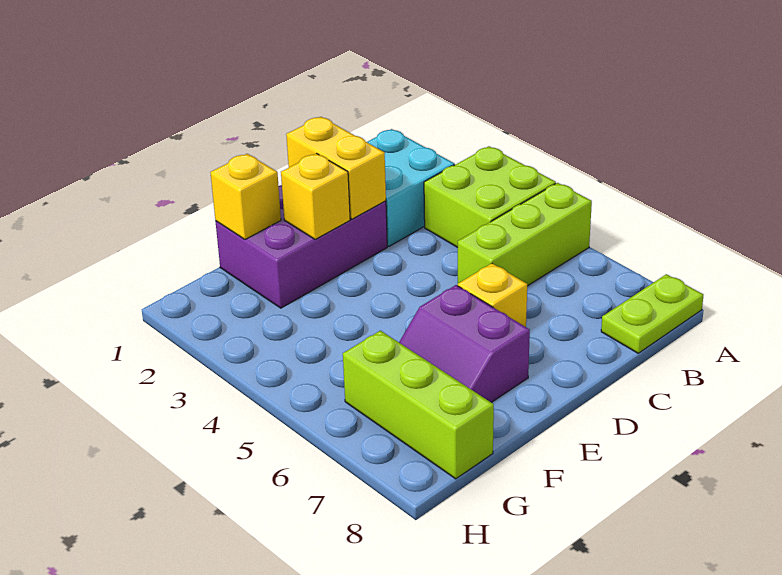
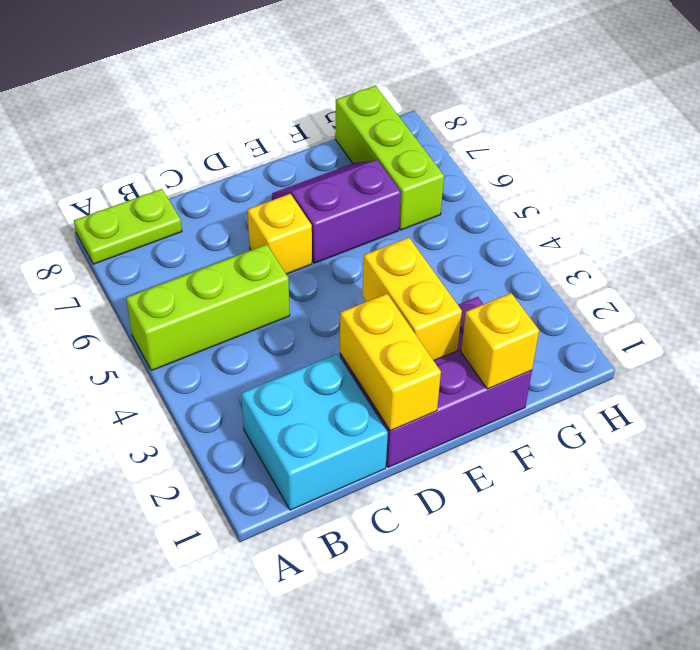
lime 2x2 brick [424,146,556,247] -> none
yellow 1x1 brick [281,154,350,239] -> yellow 1x2 brick [362,238,462,361]
purple 2x2 slope [399,285,530,402] -> purple 2x2 slope turned to [272,160,401,263]

